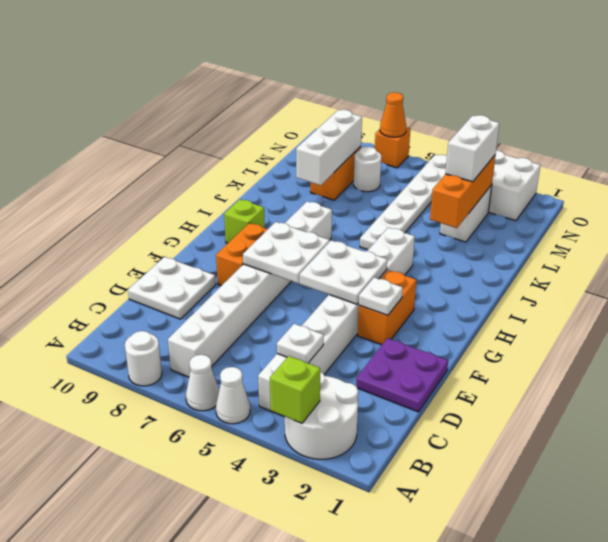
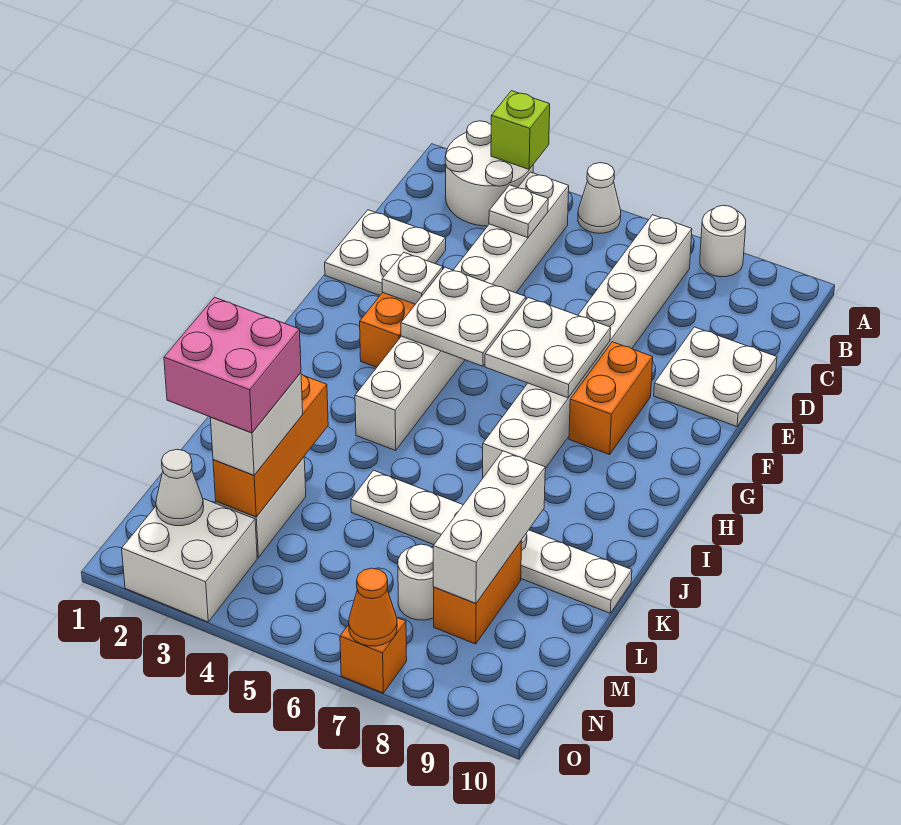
white 1x1 cone [186,355,219,411] -> white 1x1 cone moved to [156,450,204,526]
purple 2x2 plate [356,338,448,412] -> white 2x2 plate [325,210,446,295]
lime 1x1 brick [224,199,265,243] -> none
white 1x6 plate [360,155,447,250] -> white 1x6 plate turned to [351,470,632,613]
none -> pink 2x2 brick [164,297,301,433]

